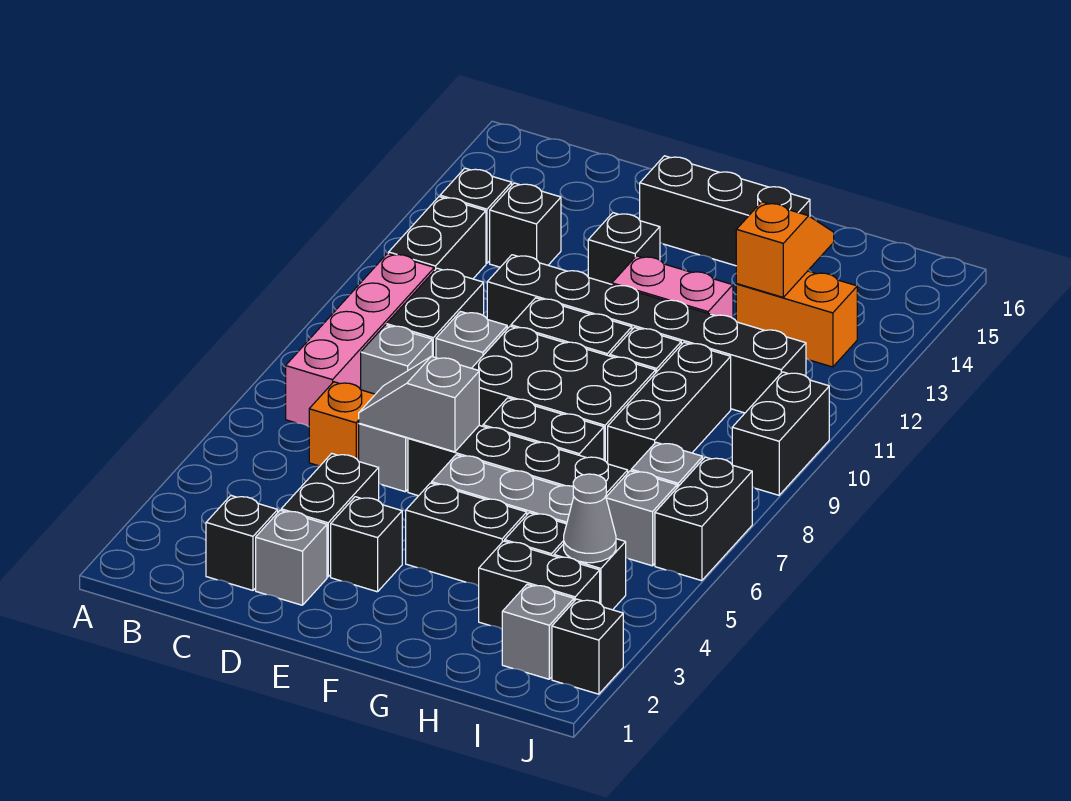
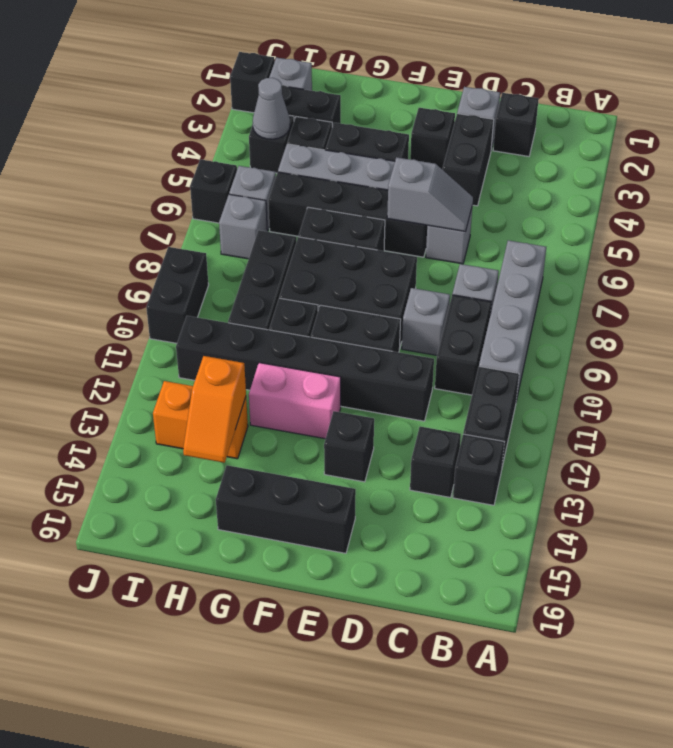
pink 1x4 brick [286,253,434,427] -> grey 1x4 brick [479,240,546,401]
orange 1x1 brick [309,382,375,466] -> none
black 1x2 brick [655,457,752,581] -> black 1x1 brick [190,159,237,223]

